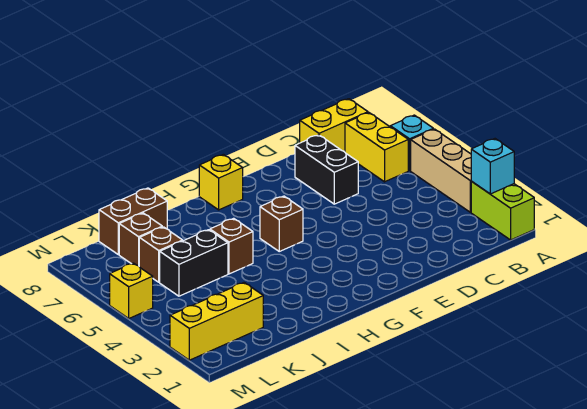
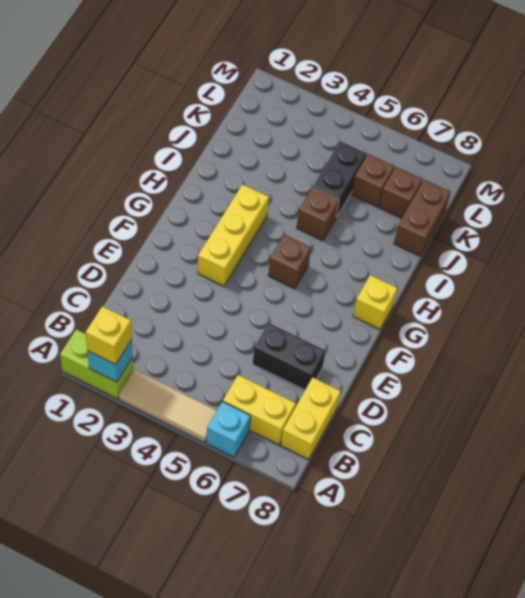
tan 1x3 brick [411,129,471,212] -> tan 1x3 tile [119,370,217,442]
yellow 1x3 brick [170,283,263,360] -> yellow 1x3 brick moved to [198,185,269,286]
yellow 1x1 brick [110,263,153,318] -> yellow 1x1 brick moved to [86,306,132,364]

